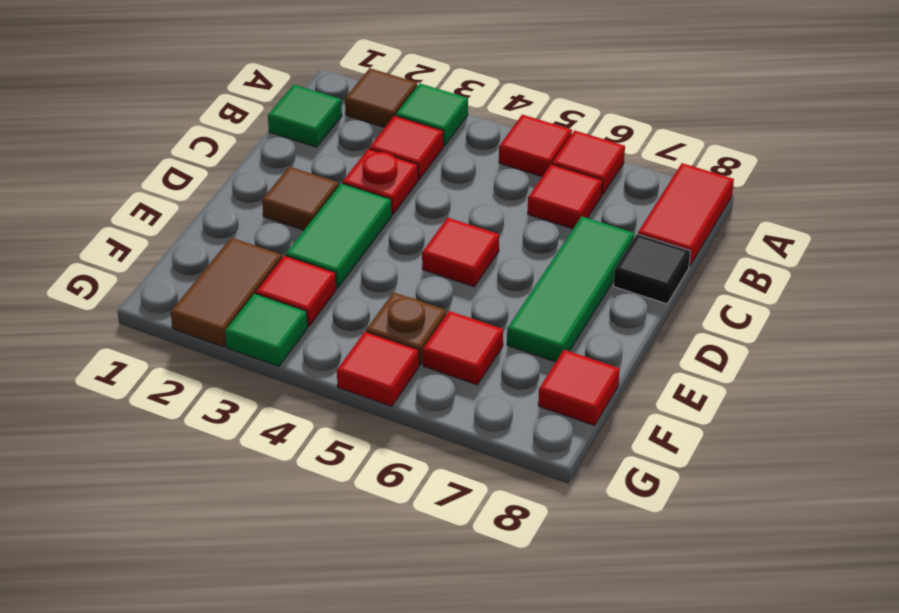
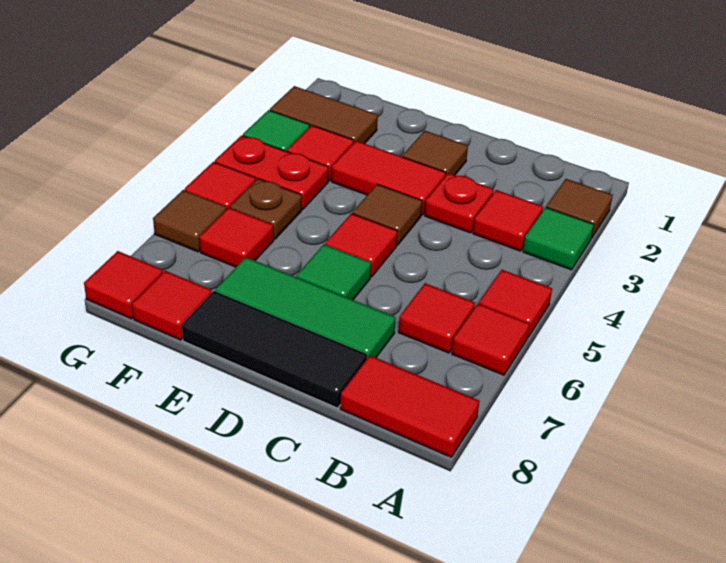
green 1x1 tile [268,85,342,147] -> green 1x1 tile moved to [296,244,371,300]
black 1x1 tile [613,234,691,304] -> black 1x3 tile [182,291,367,408]
green 1x2 tile [286,183,392,288] -> red 1x2 tile [332,141,446,215]
none -> brown 1x1 tile [352,184,422,245]
none -> red 1x2 plate [215,135,328,209]
none -> brown 1x1 tile [153,190,227,252]
none -> red 1x1 tile [84,251,163,319]

